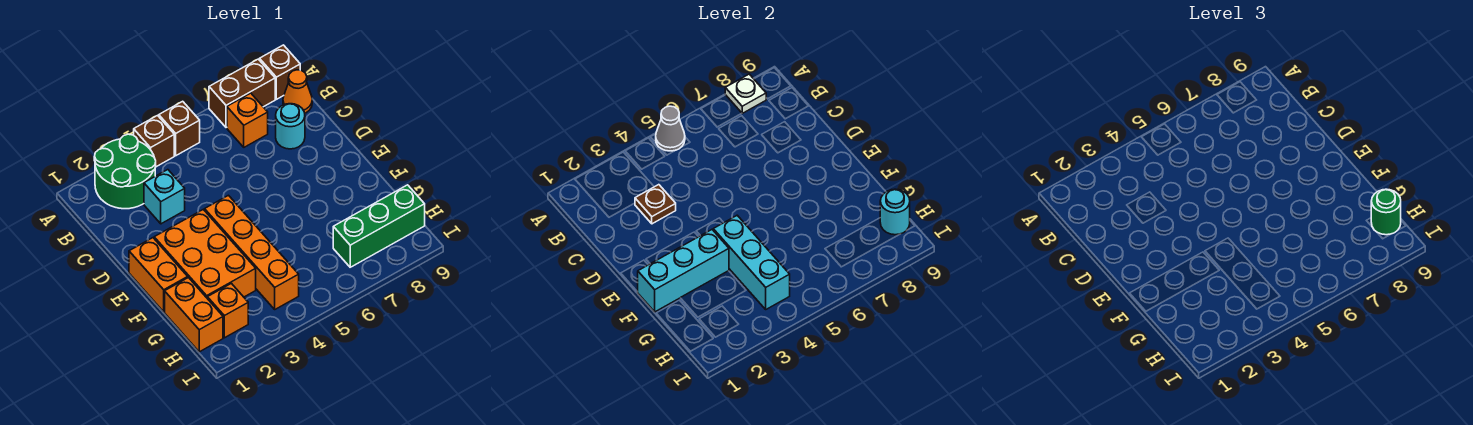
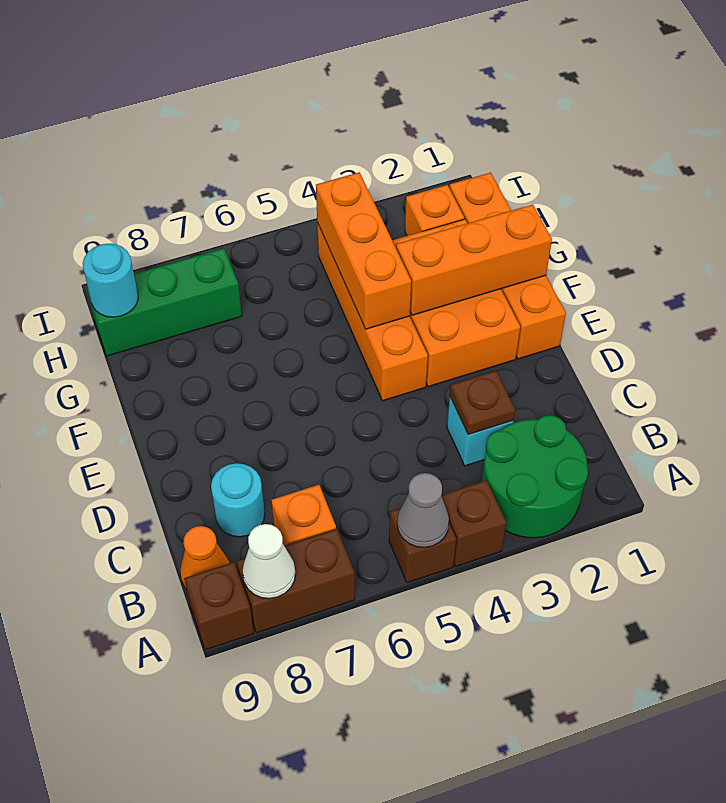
white 1x1 plate [725,74,766,113] -> white 1x1 cone [243,524,295,599]
cyan 1x3 brick [638,230,729,312] -> orange 1x3 brick [396,204,552,315]
cyan 1x3 brick [713,215,790,309] -> orange 1x3 brick [316,172,411,329]
green 1x1 round brick [1371,189,1401,235] -> none

